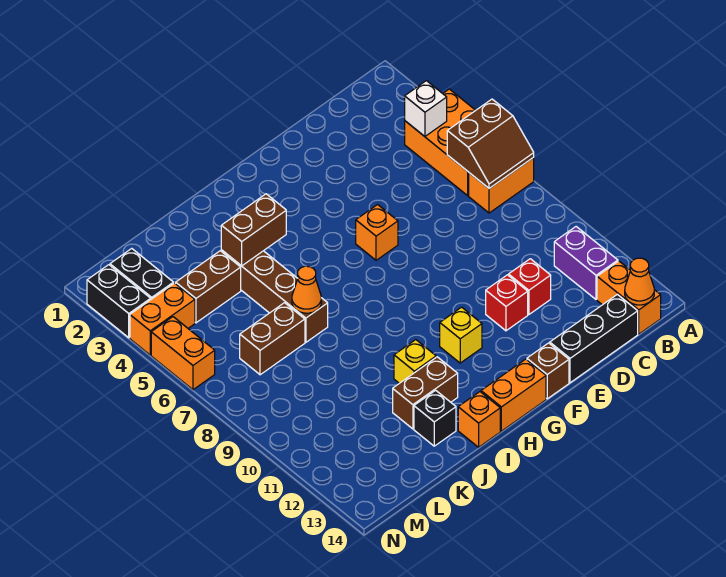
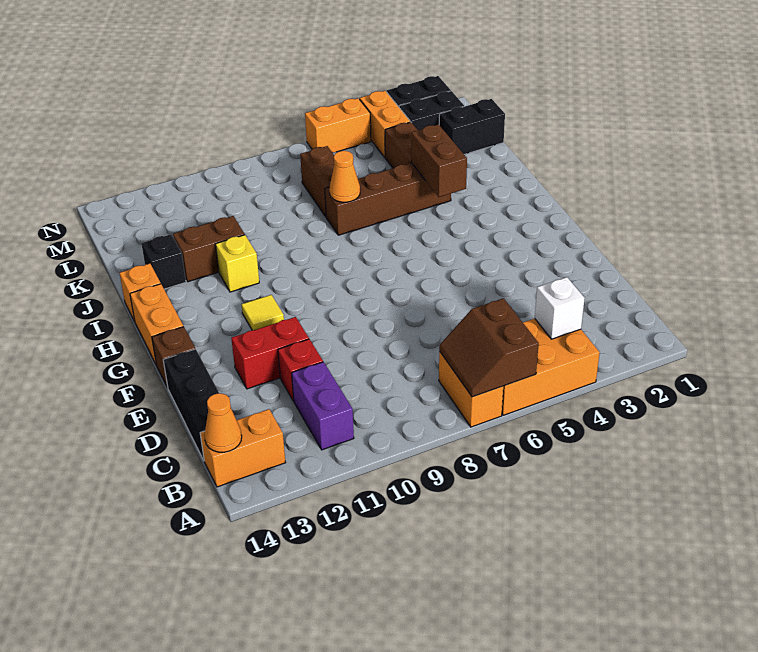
purple 1x2 brick [554,227,618,299] -> purple 1x2 brick turned to [292,362,354,450]
red 1x1 brick [486,275,528,331] -> red 1x2 brick [231,317,309,389]
orange 1x1 brick [356,205,398,260] -> none
yellow 1x1 brick [440,307,482,363] -> yellow 1x1 tile [242,295,284,330]
brown 1x2 brick [393,357,458,429] -> brown 1x2 brick turned to [173,216,245,282]
none -> black 1x2 brick [439,99,505,154]

